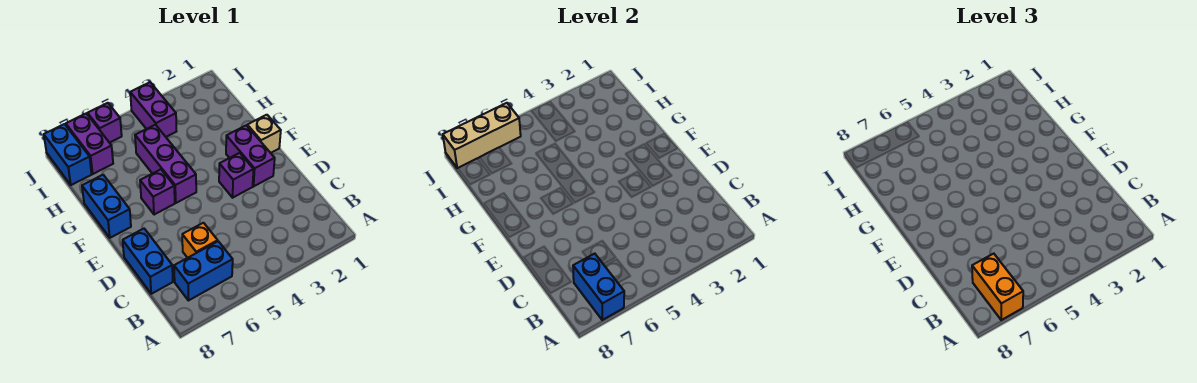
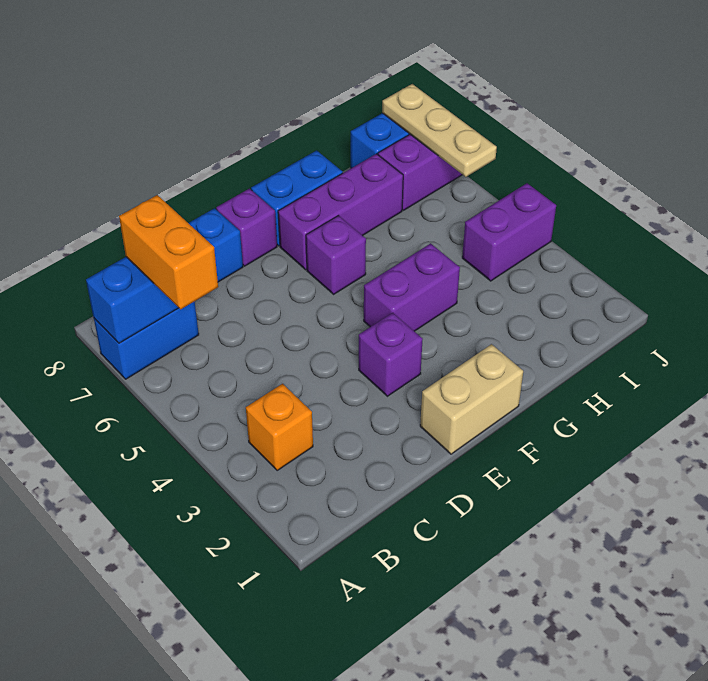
orange 1x2 brick [972,254,1023,320] -> orange 1x2 brick turned to [119,195,218,309]
blue 1x2 brick [174,241,233,301] -> blue 1x2 brick turned to [94,302,199,379]
orange 1x1 brick [182,223,218,258] -> orange 1x1 brick moved to [246,384,313,471]
purple 1x2 brick [226,125,275,186] -> purple 1x2 brick moved to [364,243,460,331]
tan 1x1 brick [247,115,281,153] -> tan 1x2 brick [420,344,523,454]
purple 1x3 brick [135,125,196,203] -> purple 1x3 brick moved to [278,154,403,270]
purple 1x1 brick [88,103,122,143] -> purple 1x1 brick moved to [216,189,277,266]
tan 1x3 brick [443,103,521,168] -> tan 1x3 plate [382,84,497,177]

